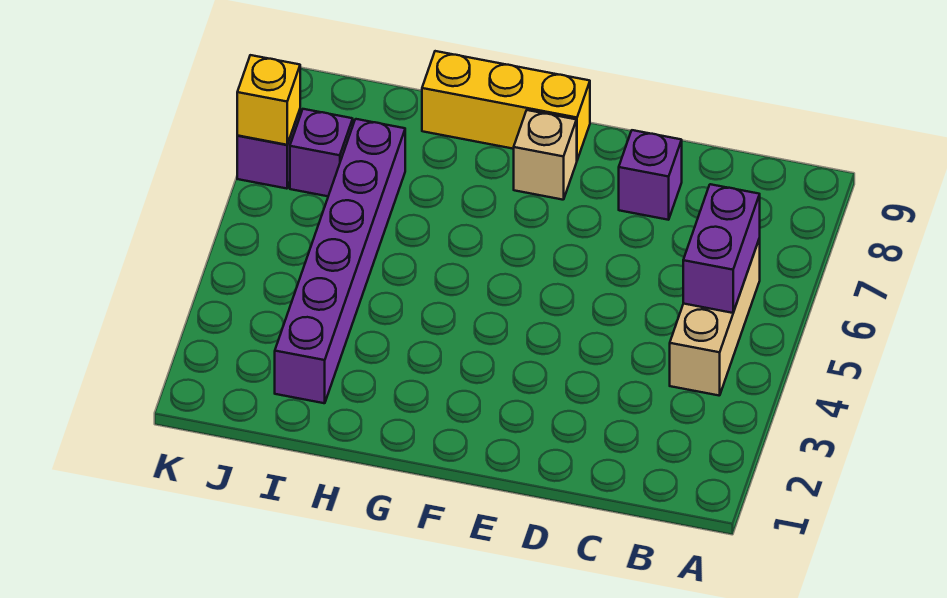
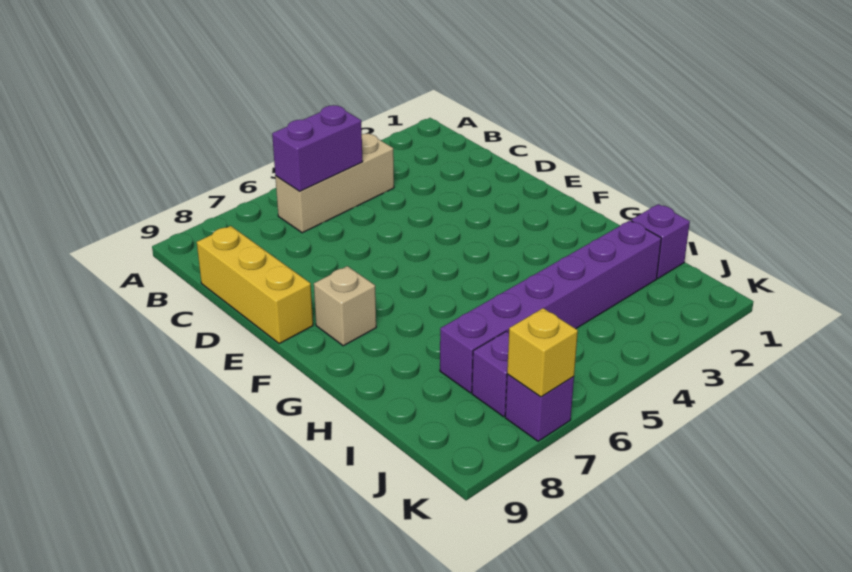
purple 1x1 brick [619,130,682,220] -> purple 1x1 brick moved to [631,204,690,279]
yellow 1x3 brick [422,51,590,160] -> yellow 1x3 brick moved to [197,226,313,344]

